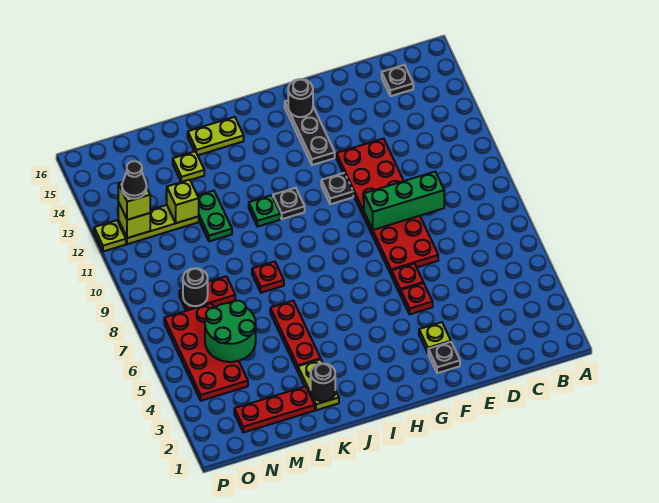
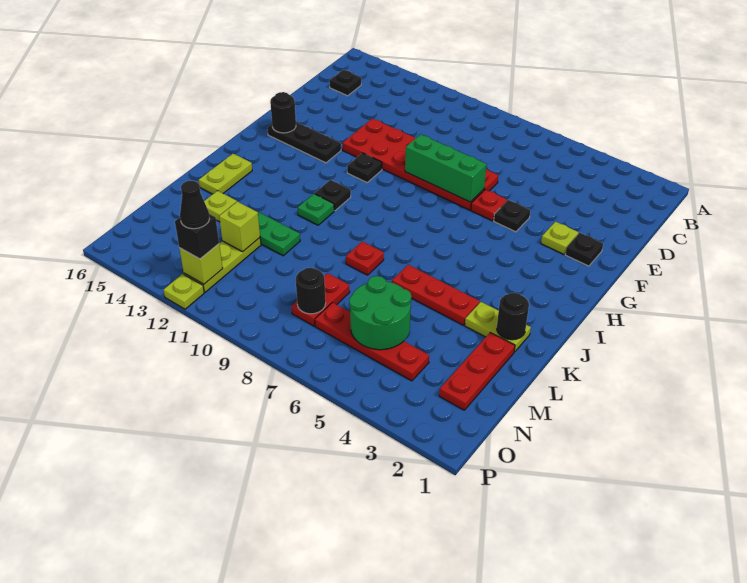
green 1x3 brick [364,172,444,230] -> green 1x3 brick turned to [405,134,487,202]
red 1x1 plate [401,283,433,314] -> black 1x1 plate [494,200,530,232]
red 2x4 plate [164,303,248,401] -> red 1x4 plate [315,302,429,381]
lime 1x1 brick [118,182,150,220] -> black 1x1 brick [175,214,219,259]

